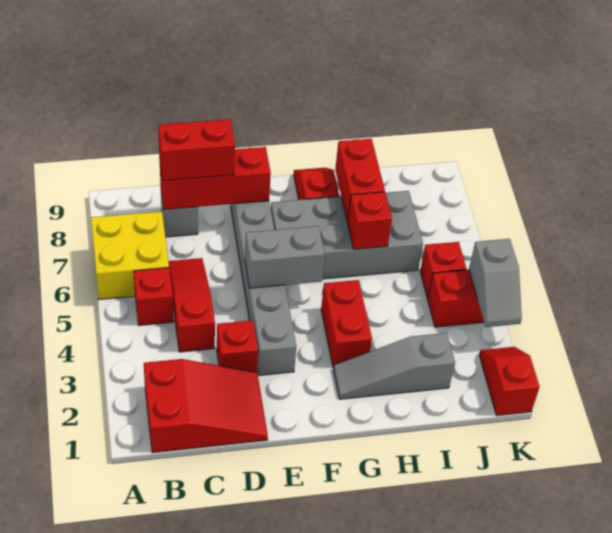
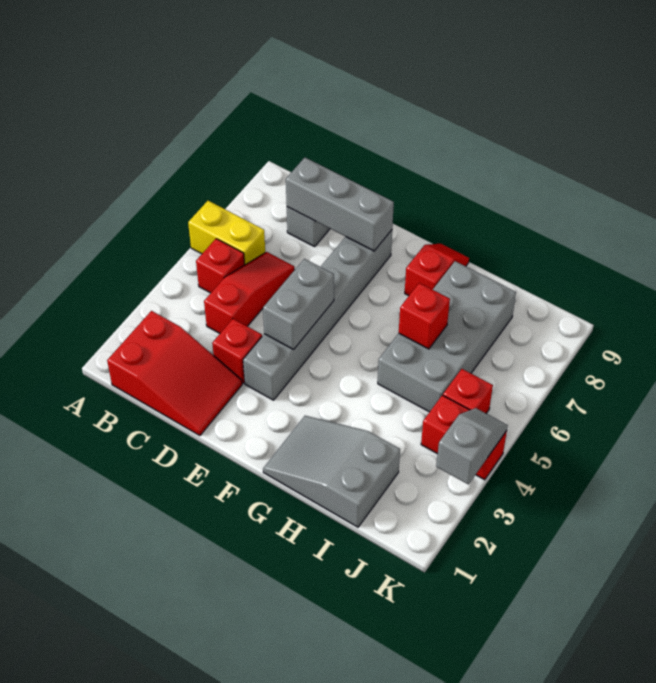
yellow 2x2 brick [91,211,169,300] -> yellow 1x2 brick [188,201,265,265]
red 1x3 brick [159,147,271,210] -> grey 1x3 brick [286,158,394,251]
red 1x2 brick [158,119,235,181] -> none
grey 1x2 brick [245,226,325,288] -> grey 1x2 brick turned to [263,259,334,350]
grey 2x4 brick [271,191,423,279] -> grey 2x4 brick turned to [378,261,516,412]
grey 1x3 slope [333,333,455,399] -> grey 2x3 slope [263,416,400,527]
red 1x2 brick [321,280,372,368] -> none
red 1x2 brick [335,139,385,221] -> none
red 1x2 slope [479,347,540,416] -> none
grey 1x2 slope [469,239,522,327] -> grey 1x2 slope turned to [436,408,508,484]

